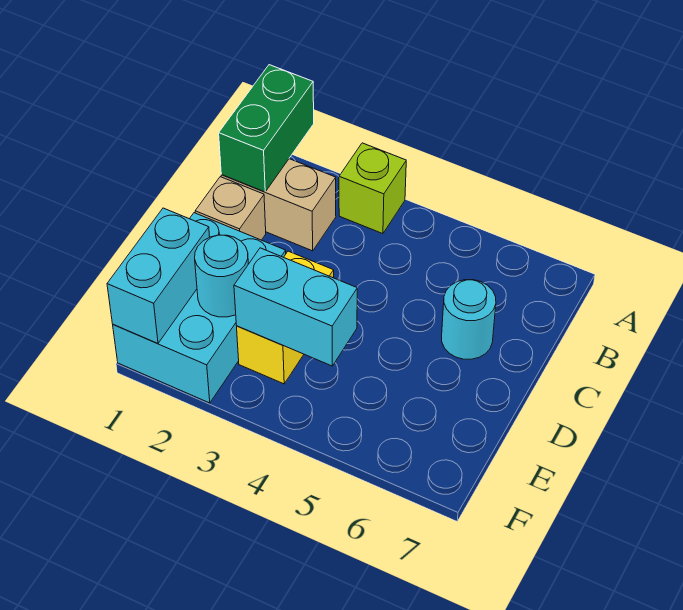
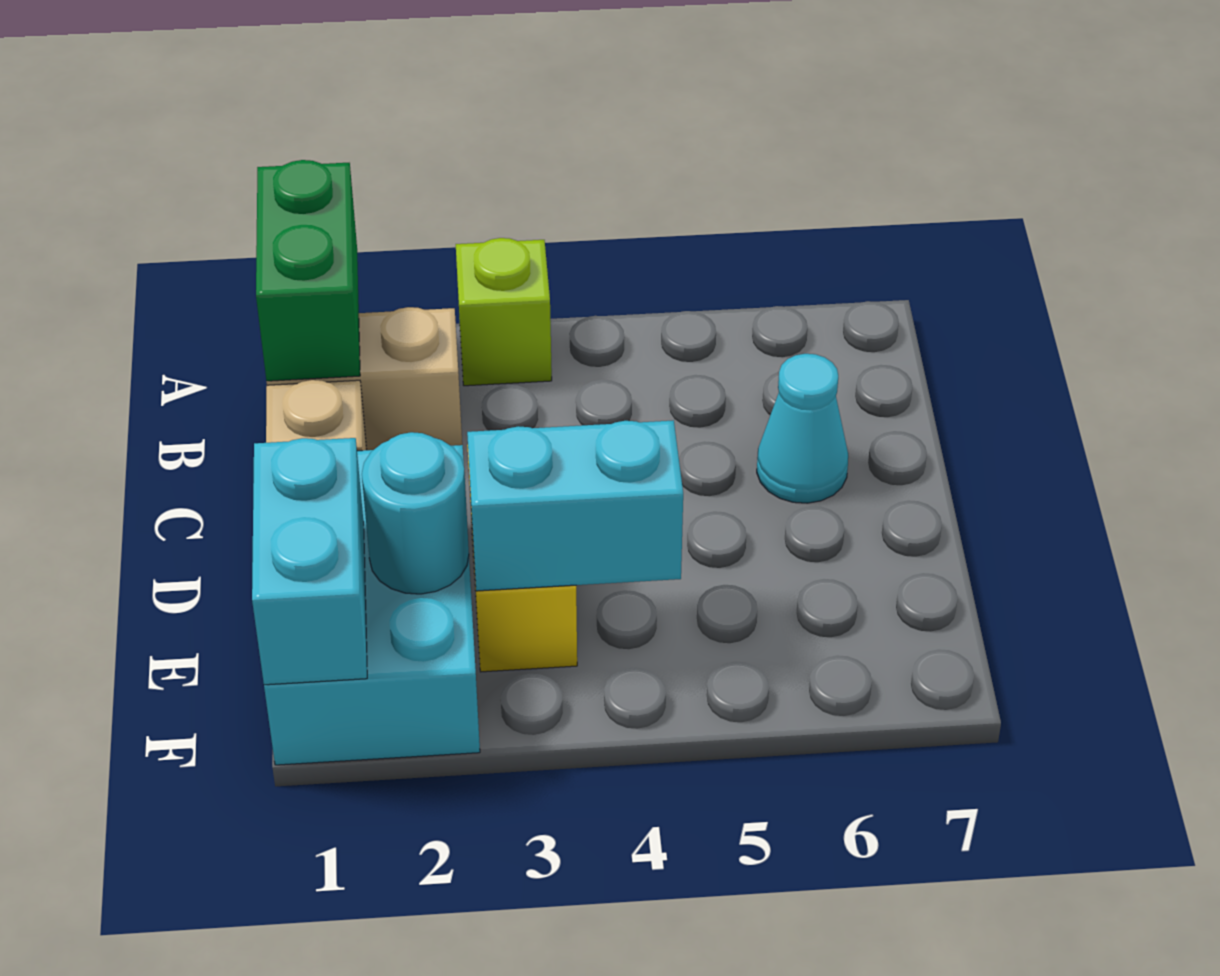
cyan 1x1 round brick [442,280,496,359] -> cyan 1x1 cone [757,354,848,503]

